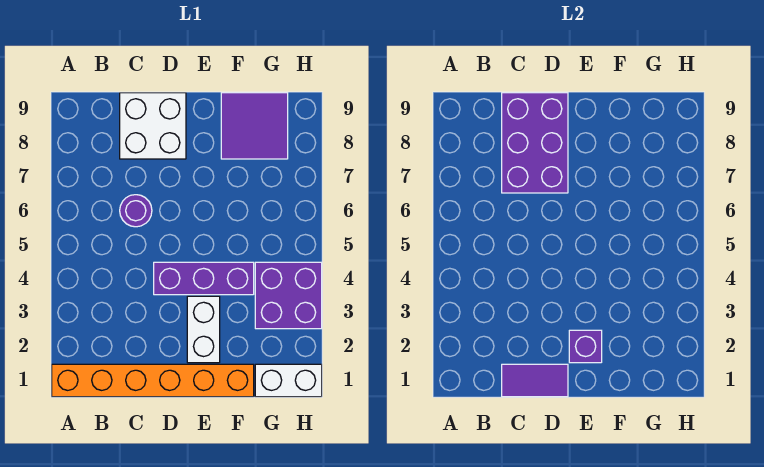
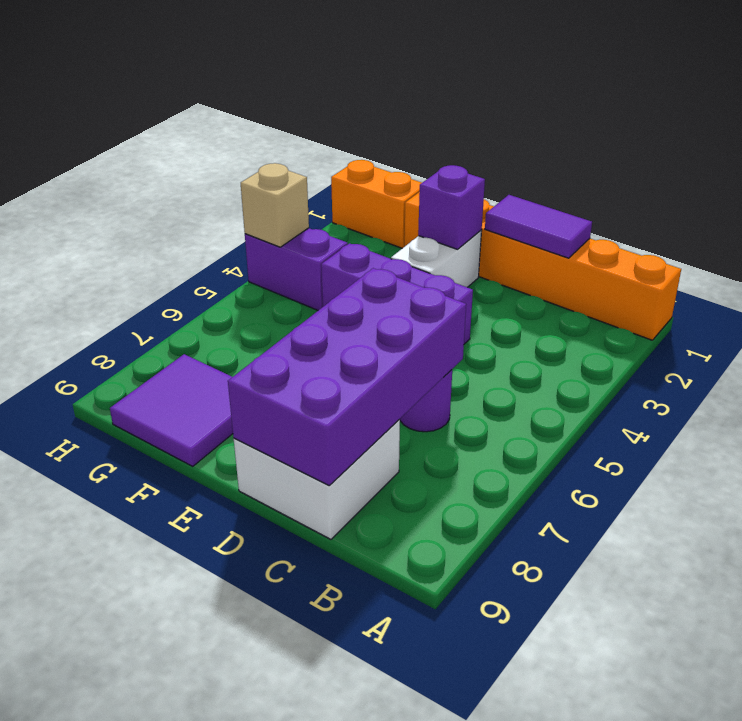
purple 2x3 brick [502,93,568,193] -> purple 2x4 brick [228,268,466,485]
white 1x2 brick [255,364,322,397] -> orange 1x2 brick [331,160,422,248]
purple 2x2 brick [255,262,322,329] -> purple 1x2 brick [245,228,348,310]
none -> tan 1x1 brick [241,163,309,247]

